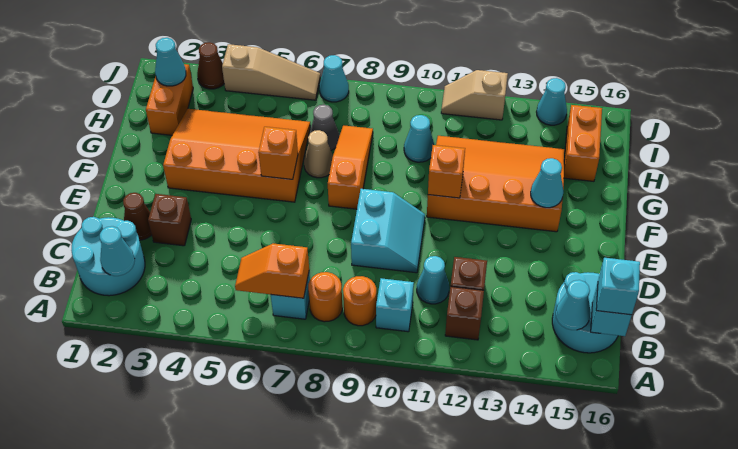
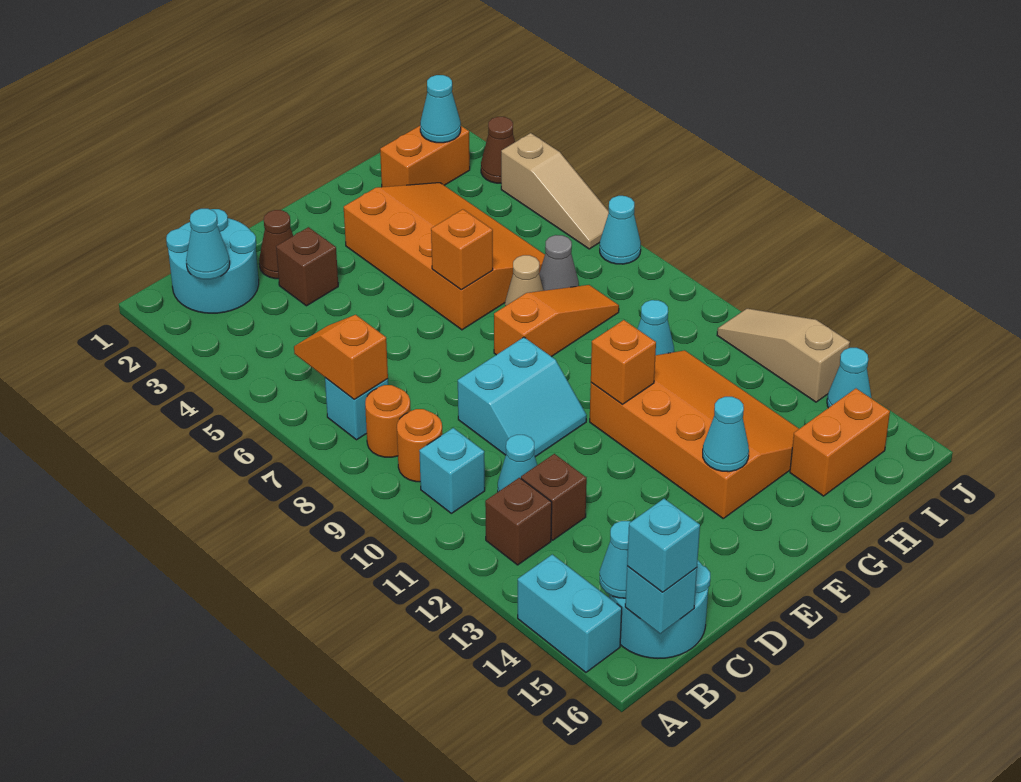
none -> cyan 1x2 brick [518,554,622,672]
tan 1x2 slope [441,70,508,120] -> tan 1x3 slope [717,309,850,402]

